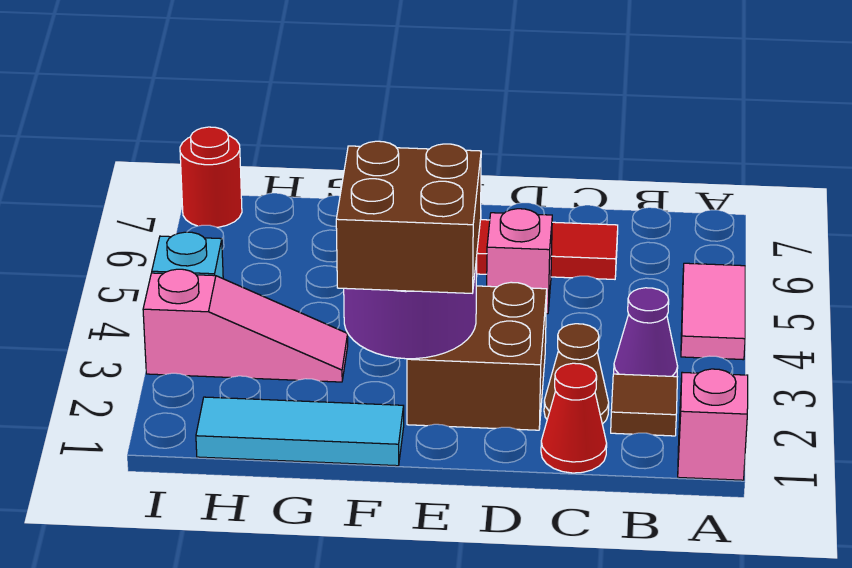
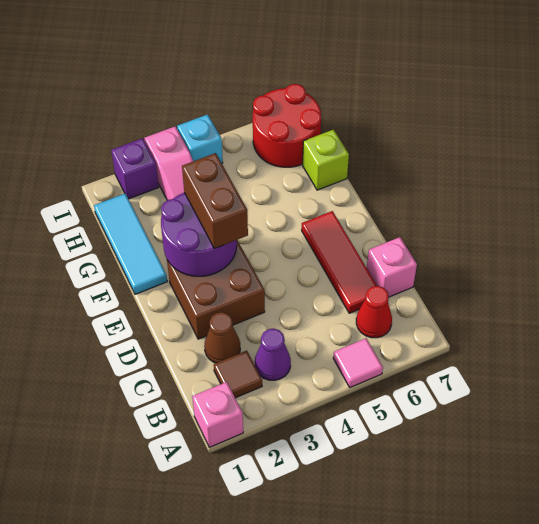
pink 1x2 tile [681,263,745,360] -> pink 1x1 tile [333,338,383,387]
red 1x1 cone [541,363,607,473] -> red 1x1 cone moved to [356,286,392,338]
pink 1x1 brick [487,209,552,314] -> pink 1x1 brick moved to [367,237,417,297]
brown 2x2 brick [336,141,481,293] -> brown 1x2 brick [182,153,248,249]
none -> lime 1x1 brick [303,130,349,190]
none -> purple 1x1 brick [111,138,159,199]
red 1x1 round brick [180,127,242,227] -> red 2x2 round brick [253,84,321,167]

